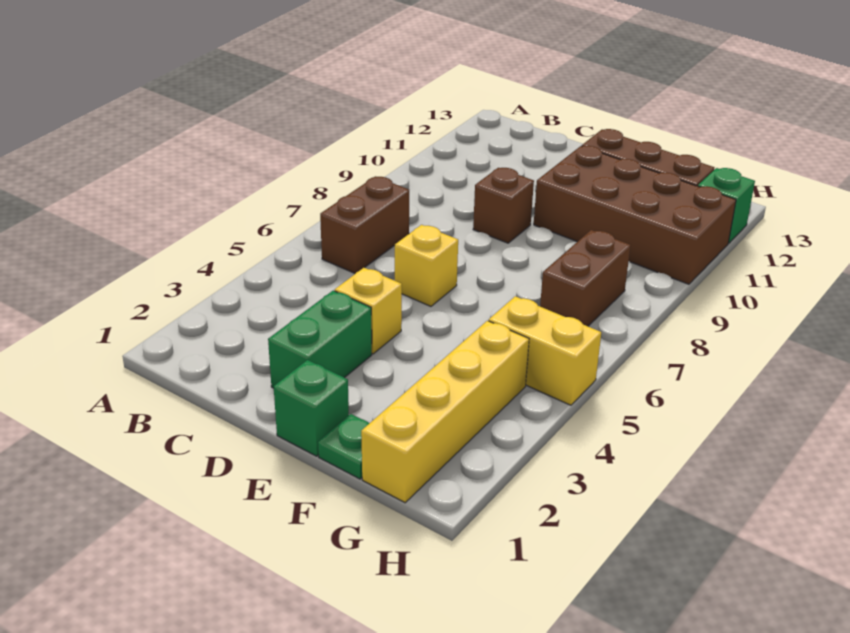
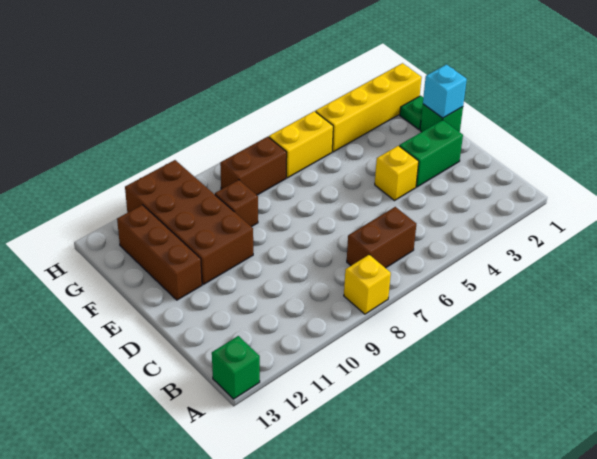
yellow 1x1 brick [395,225,458,306] -> yellow 1x1 brick moved to [344,255,391,314]
brown 1x1 brick [473,168,534,243] -> brown 1x1 brick moved to [215,180,258,227]
none -> cyan 1x1 brick [423,65,467,118]
yellow 1x2 brick [489,296,601,405] -> yellow 1x2 brick turned to [269,111,333,178]
green 1x1 brick [698,168,755,243] -> green 1x1 brick moved to [212,336,260,399]

